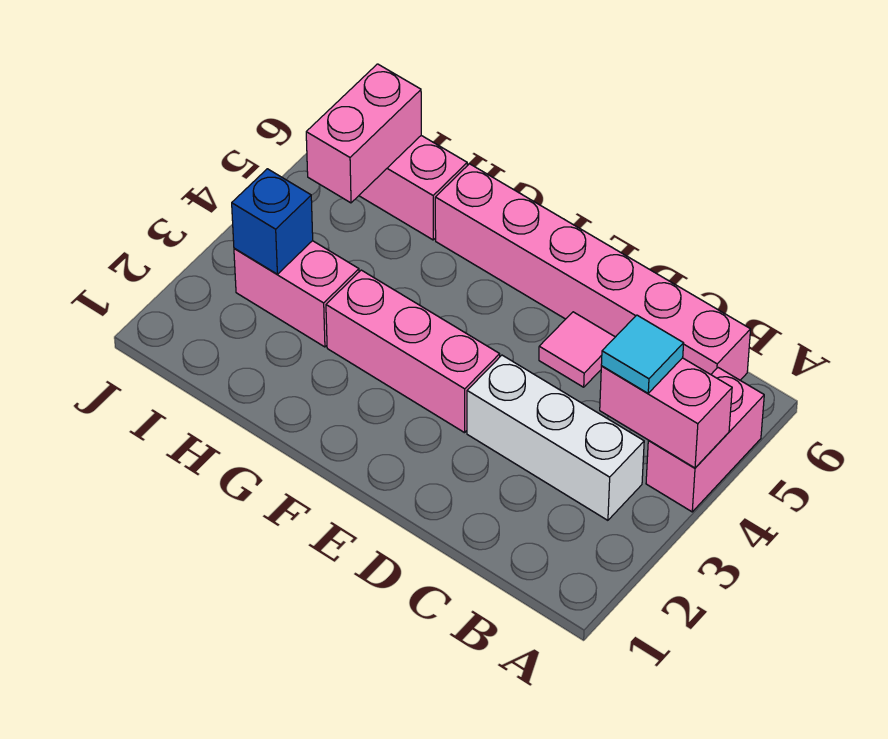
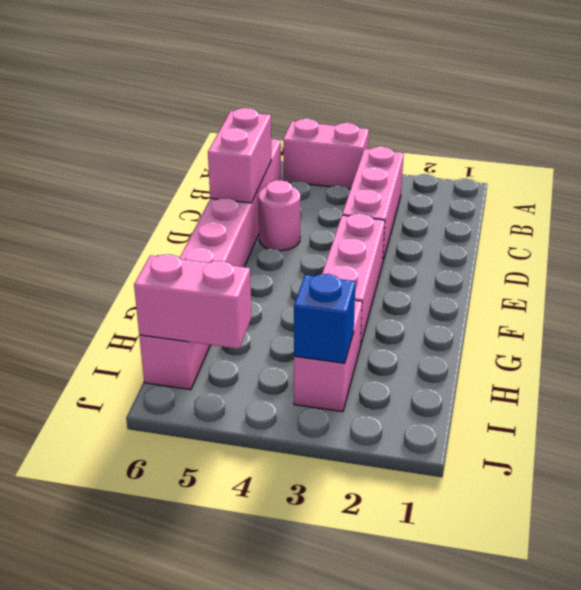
pink 1x2 brick [600,358,732,468] -> pink 1x2 brick moved to [208,108,271,203]
white 1x3 brick [467,355,644,520] -> pink 1x3 brick [342,147,404,261]
cyan 1x1 tile [601,315,684,393] -> none
pink 1x1 tile [539,312,615,387] -> pink 1x1 round brick [258,180,300,251]

